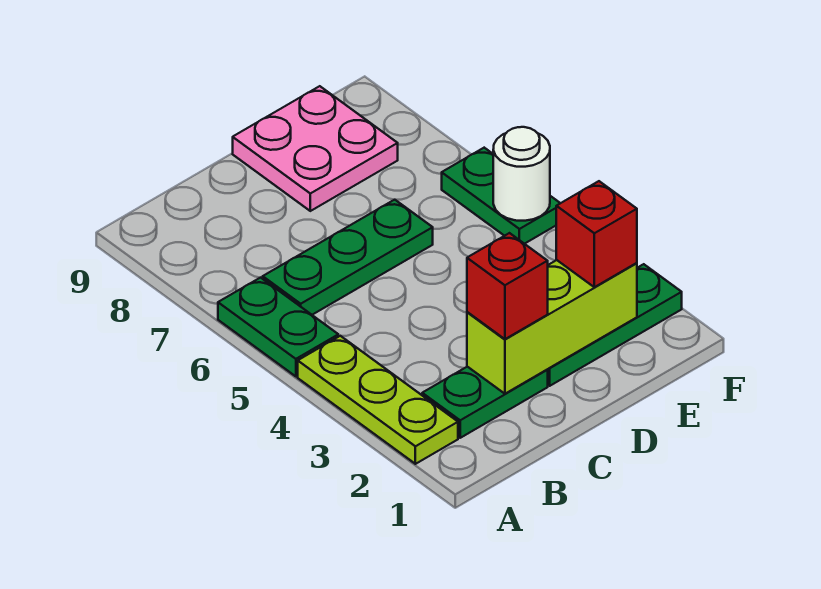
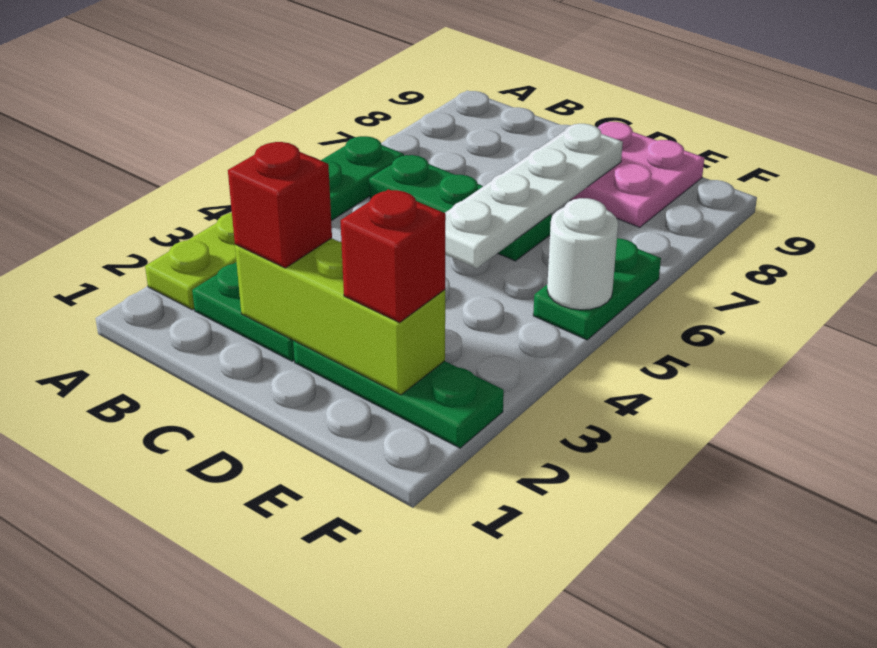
none -> white 1x4 plate [445,124,623,268]

